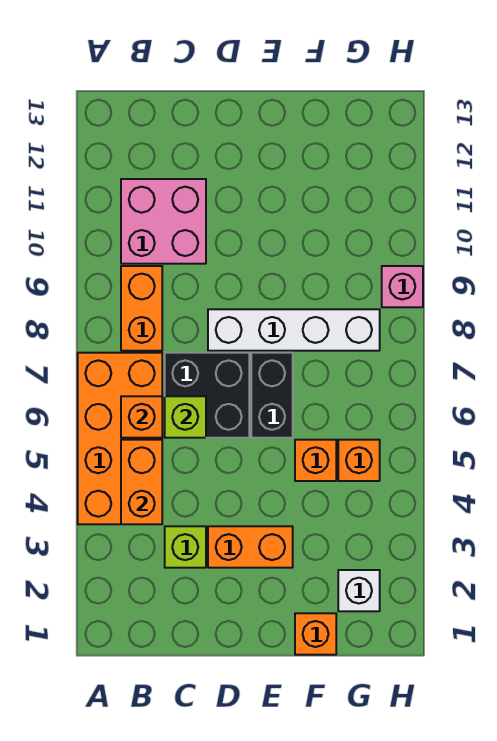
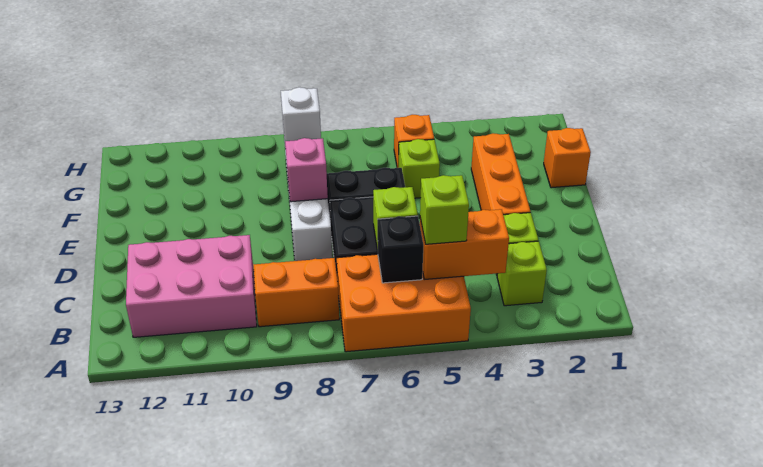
orange 2x4 brick [78,353,162,524] -> orange 2x3 brick [337,254,471,352]
none -> lime 1x1 brick [497,241,547,306]
none -> lime 1x1 brick [420,175,469,244]
orange 1x1 brick [121,396,162,438] -> black 1x1 brick [378,216,423,283]
pink 2x2 brick [121,179,206,264] -> pink 2x3 brick [126,235,257,337]
orange 1x2 brick [208,526,293,568] -> orange 1x3 brick [471,133,530,215]
orange 1x1 brick [295,440,336,481] -> lime 1x1 brick [399,139,440,198]
white 1x1 brick [338,570,380,611] -> white 1x1 brick moved to [281,87,321,149]
pink 1x1 brick [382,266,423,307] -> pink 1x1 brick moved to [285,138,328,202]

